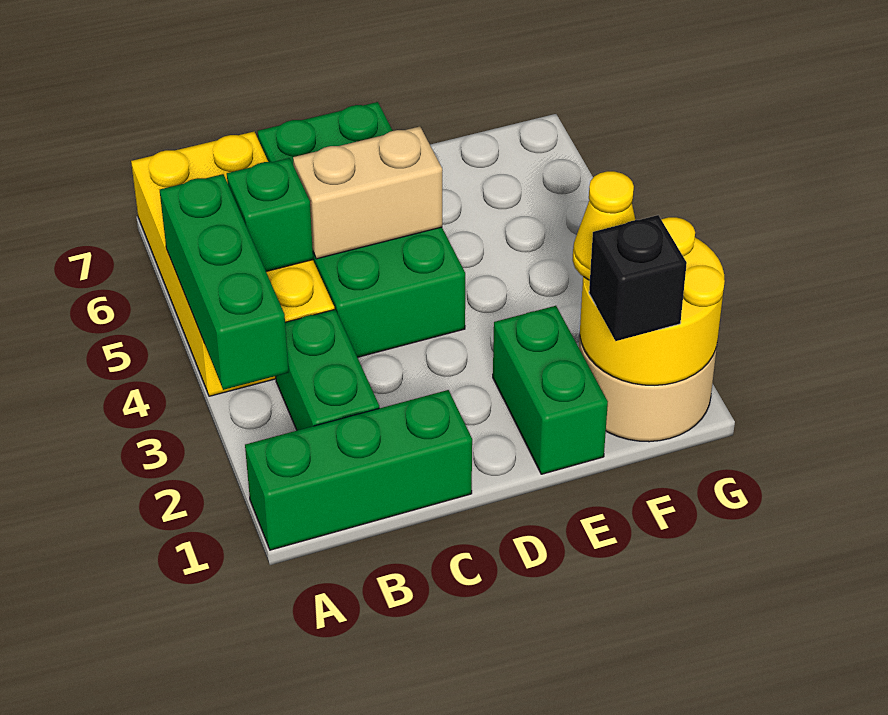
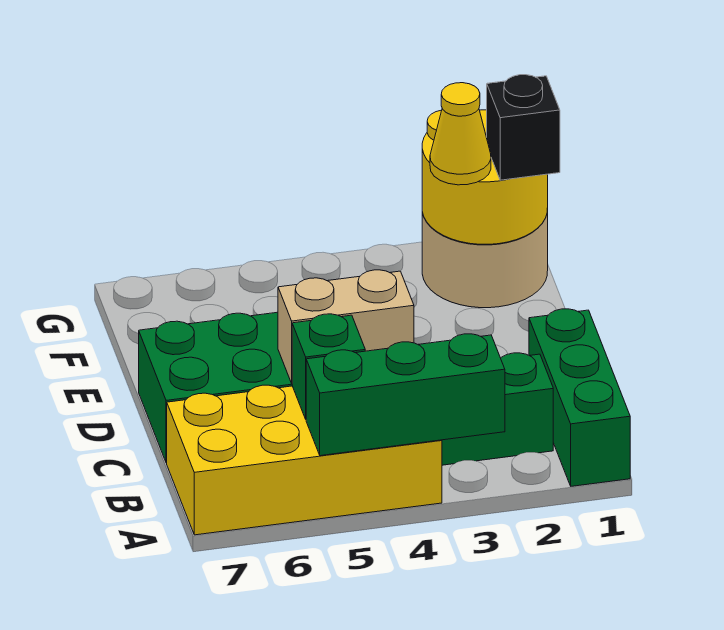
tan 1x2 brick [293,126,442,259] -> tan 1x2 brick turned to [278,270,414,383]
green 1x2 brick [493,306,608,474] -> none

